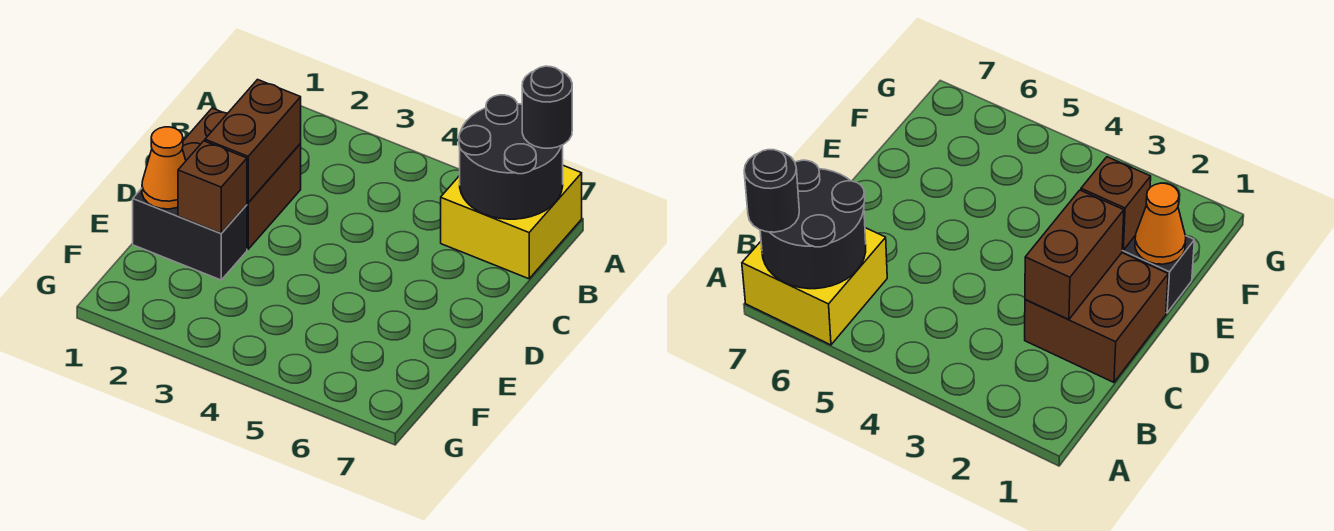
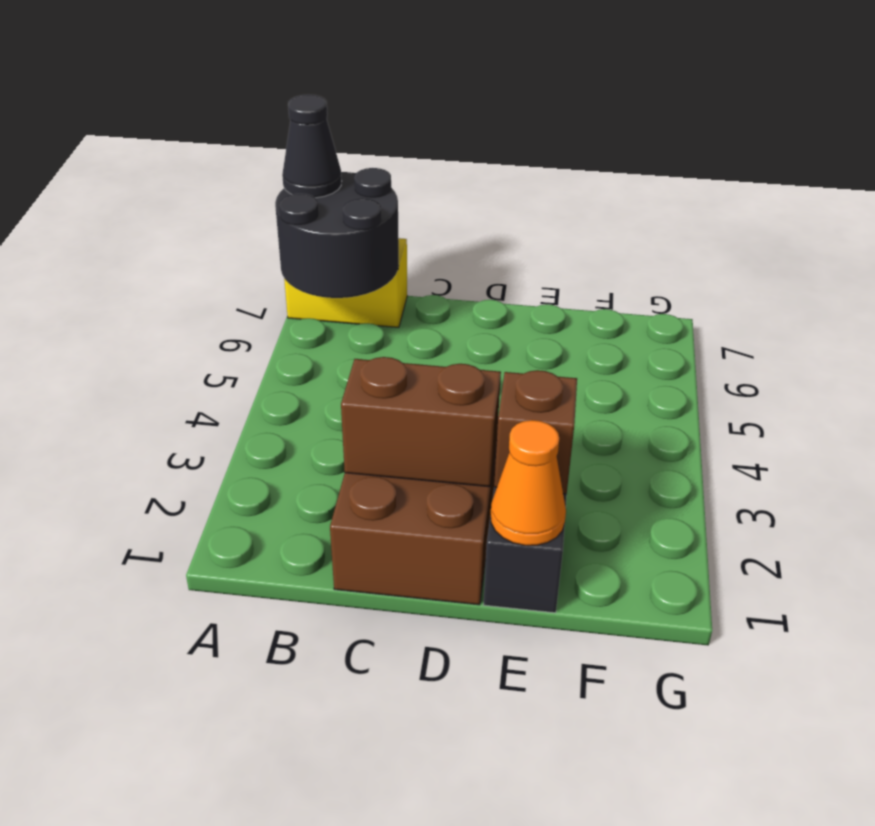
yellow 2x2 brick [441,166,582,279] -> yellow 1x2 brick [284,238,407,327]
black 1x1 round brick [522,66,572,148] -> black 1x1 cone [282,95,342,198]

